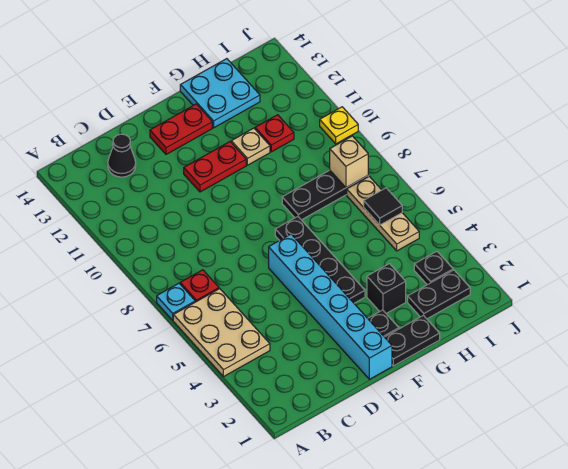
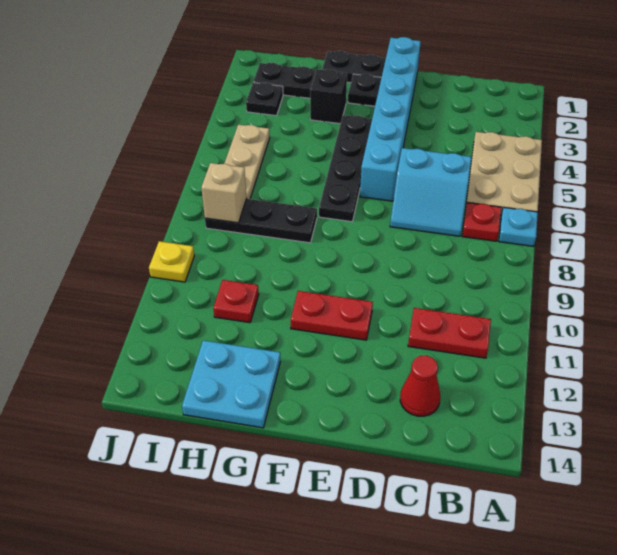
none -> cyan 2x2 slope [390,148,472,236]
black 1x1 cone [108,134,136,177] -> red 1x1 cone [400,355,440,416]
red 1x2 plate [150,104,212,154] -> red 1x2 plate moved to [408,308,491,358]
tan 1x1 plate [231,128,270,165] -> none
black 1x1 tile [364,188,402,225] -> none

